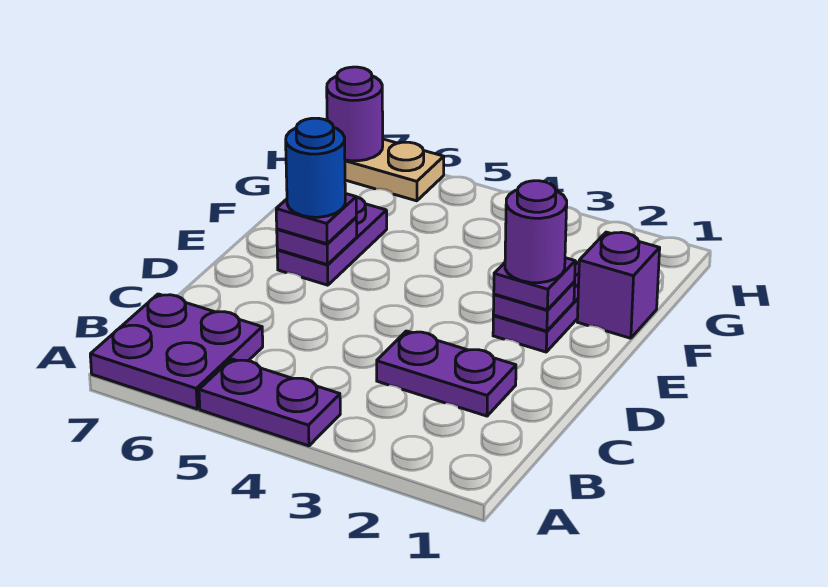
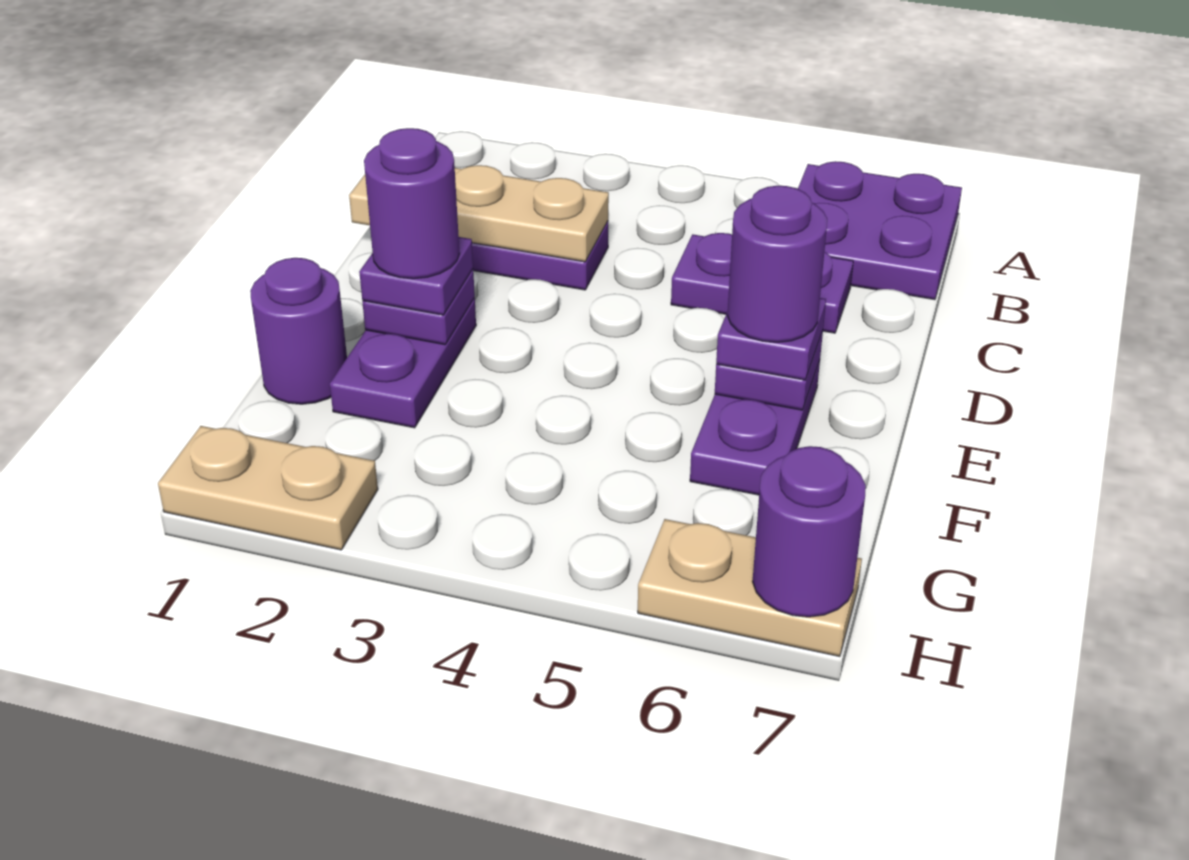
purple 1x2 plate [199,359,340,446] -> purple 1x2 plate moved to [671,233,853,333]
none -> tan 1x3 plate [349,165,609,262]
blue 1x1 round brick [286,118,345,217] -> purple 1x1 round brick [727,186,827,342]
purple 1x1 brick [577,232,660,338] -> purple 1x1 round brick [250,258,347,404]
none -> tan 1x2 plate [158,426,378,550]

